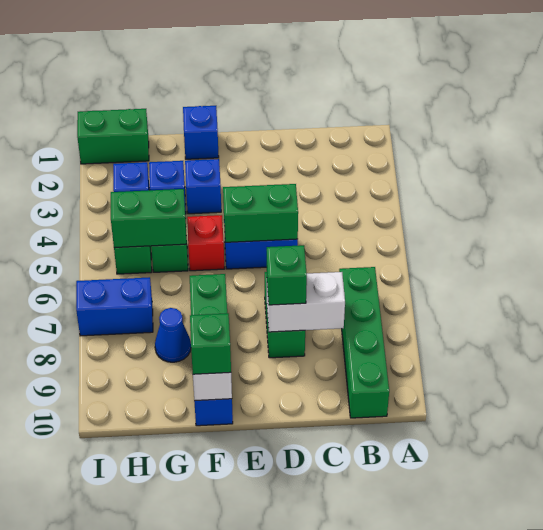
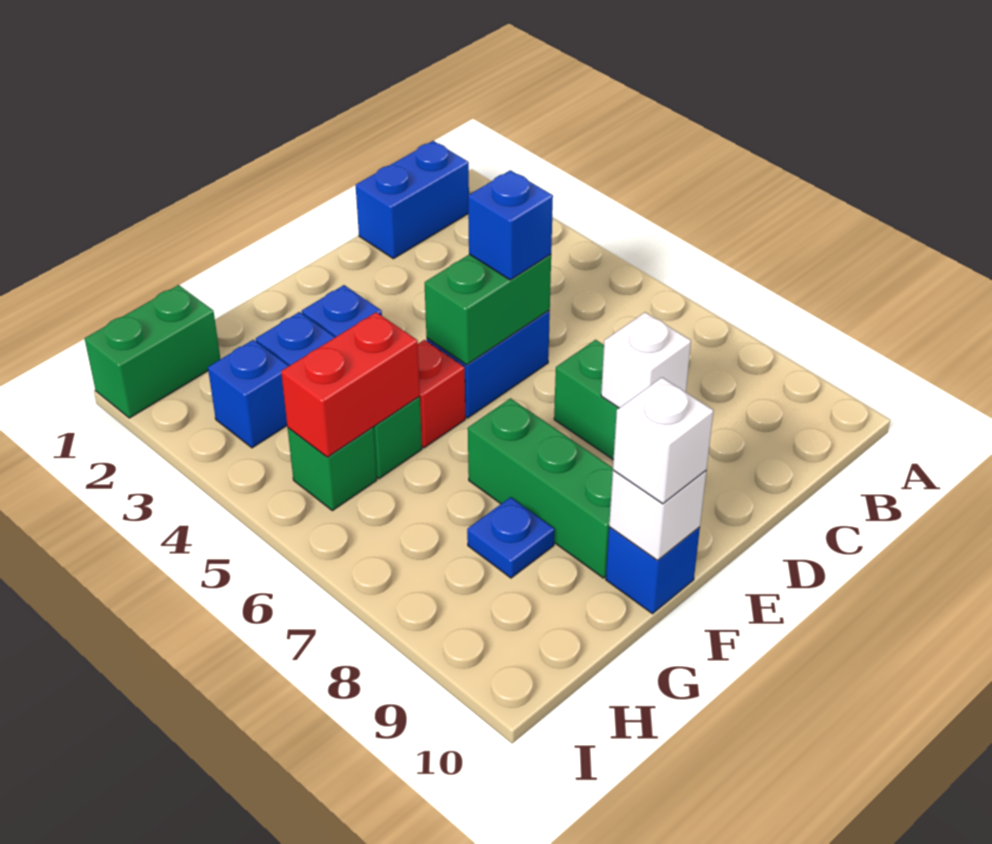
green 1x4 brick [339,267,389,418] -> none
white 1x2 brick [267,272,345,332] -> white 1x1 brick [601,312,691,408]
green 1x1 brick [267,245,307,305] -> none
blue 1x1 brick [183,106,219,159] -> blue 1x1 brick moved to [468,170,553,280]
green 1x1 brick [190,313,231,374] -> white 1x1 brick [613,378,713,504]
green 1x2 brick [111,189,186,248] -> red 1x2 brick [281,312,420,457]
blue 1x1 cone [155,308,191,362] -> blue 1x1 plate [467,497,555,578]
blue 1x2 brick [76,277,153,336] -> blue 1x2 brick moved to [356,141,469,259]

